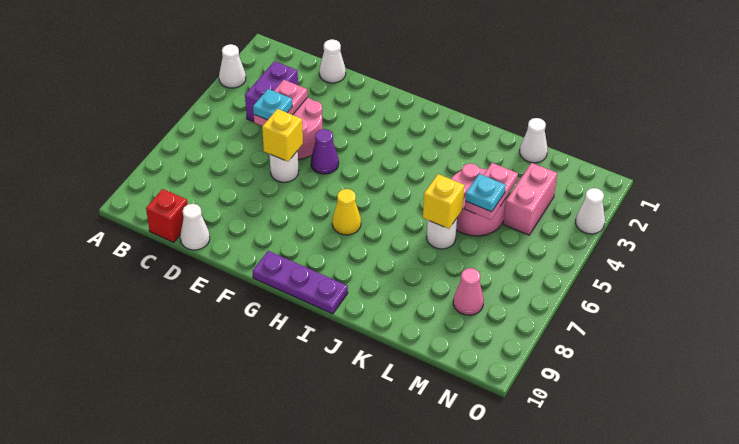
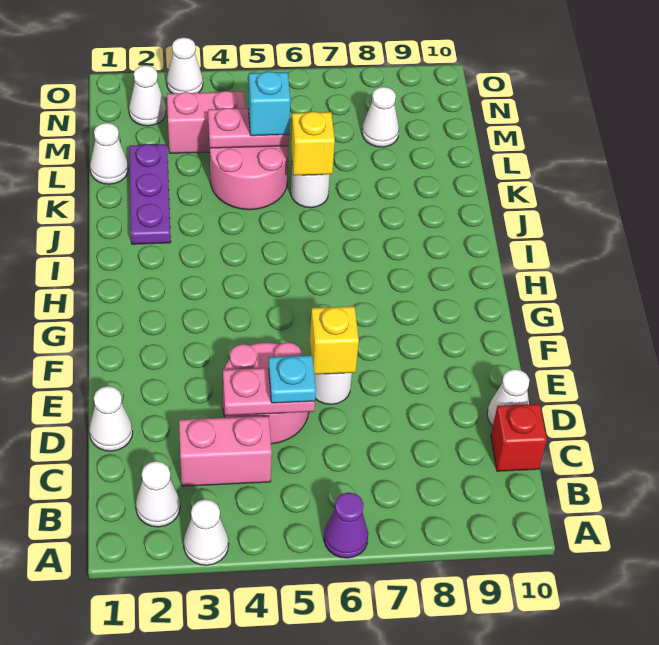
none -> white 1x1 cone [136,461,180,527]
purple 1x2 brick [245,61,298,122] -> pink 1x2 brick [179,416,272,486]
purple 1x1 cone [311,129,339,174] -> purple 1x1 cone moved to [324,492,368,558]
purple 1x3 plate [253,251,348,314] -> purple 1x3 plate moved to [129,144,171,244]
yellow 1x1 cone [332,189,361,235] -> none
cyan 1x1 plate [465,174,506,212] -> cyan 1x1 brick [248,71,291,136]
pink 1x1 cone [453,268,484,315] -> white 1x1 cone [362,87,399,147]
none -> white 1x1 cone [129,65,166,126]

